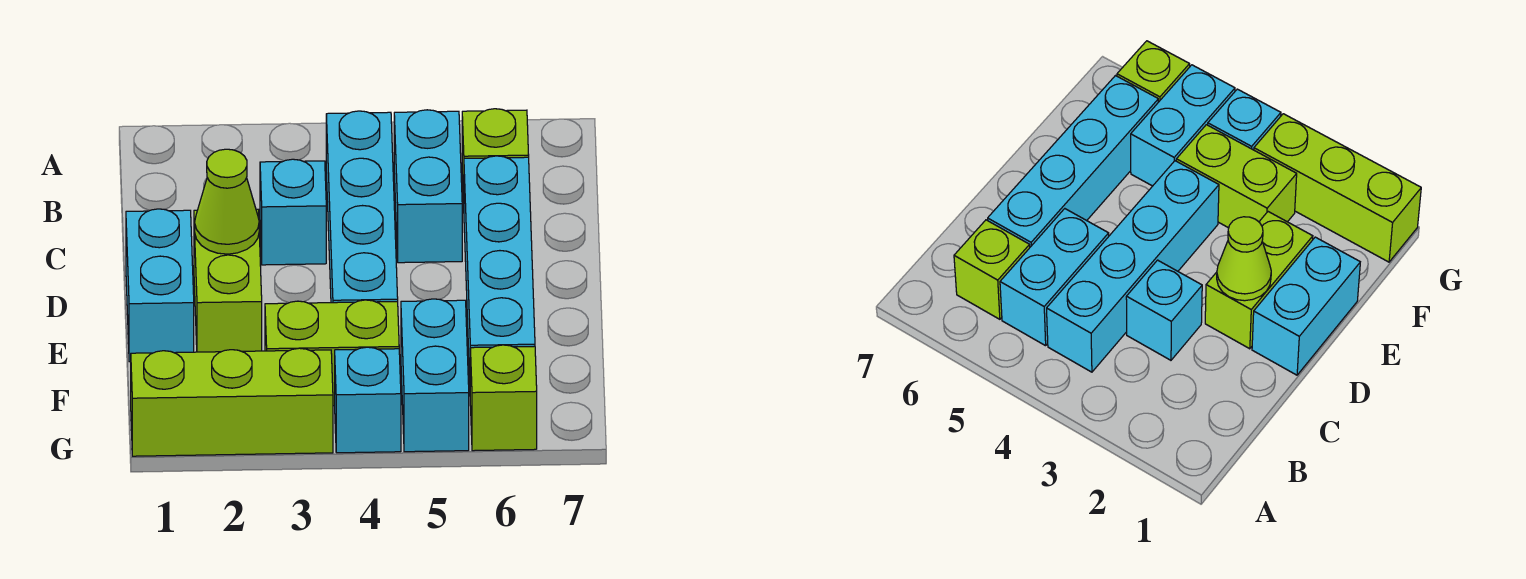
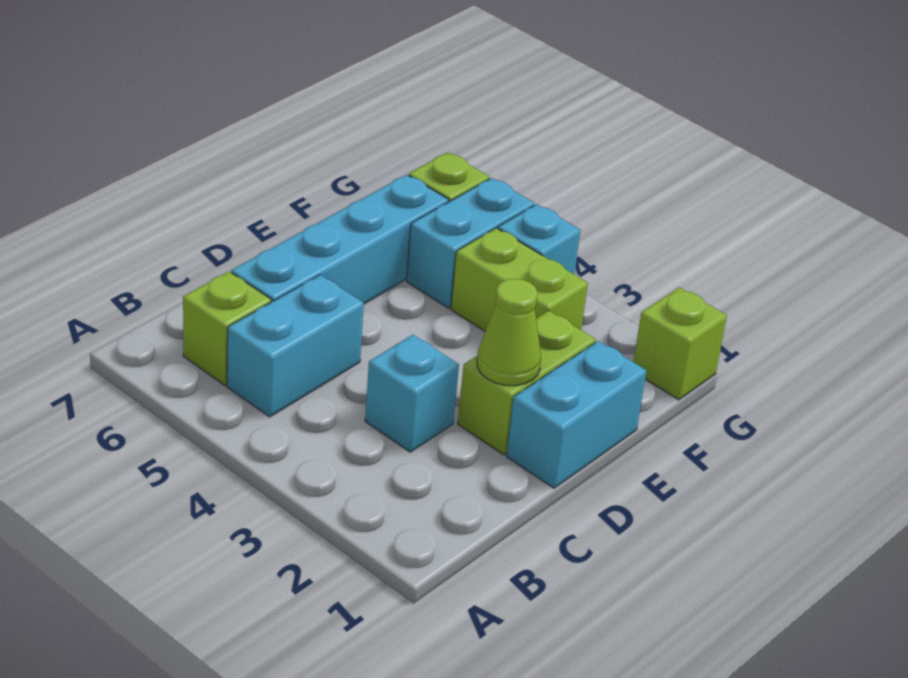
cyan 1x4 brick [326,111,398,303] -> none
lime 1x3 brick [131,348,333,456] -> lime 1x1 brick [633,287,727,400]

